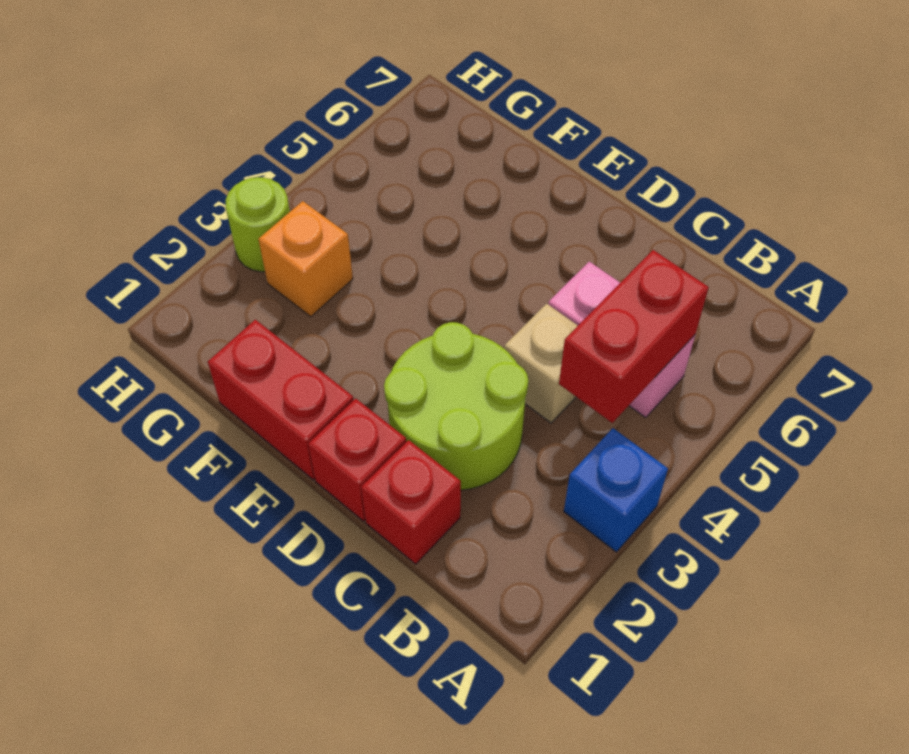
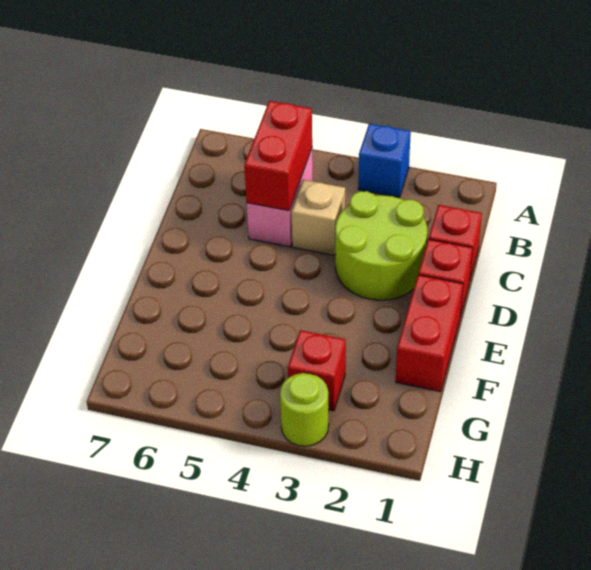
red 1x2 brick [559,250,709,423] -> red 1x2 brick turned to [244,101,312,211]
orange 1x1 brick [259,201,353,317] -> red 1x1 brick [288,330,346,411]

